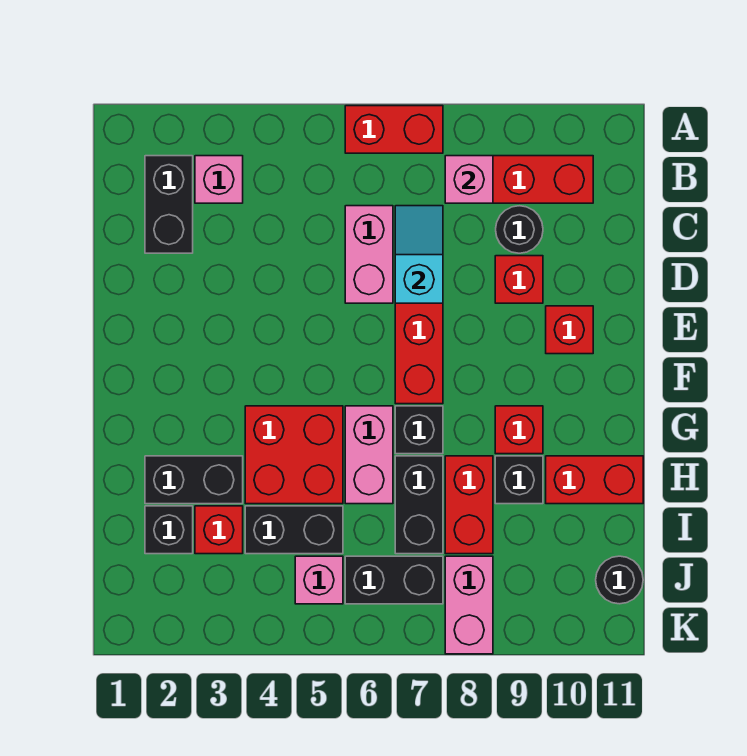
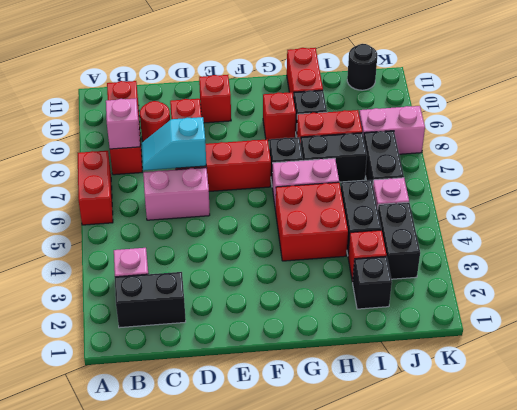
black 1x1 round brick [496,206,543,253] -> red 1x1 round brick [140,101,170,141]
black 1x2 brick [145,456,243,504] -> black 1x2 brick moved to [378,202,420,279]

